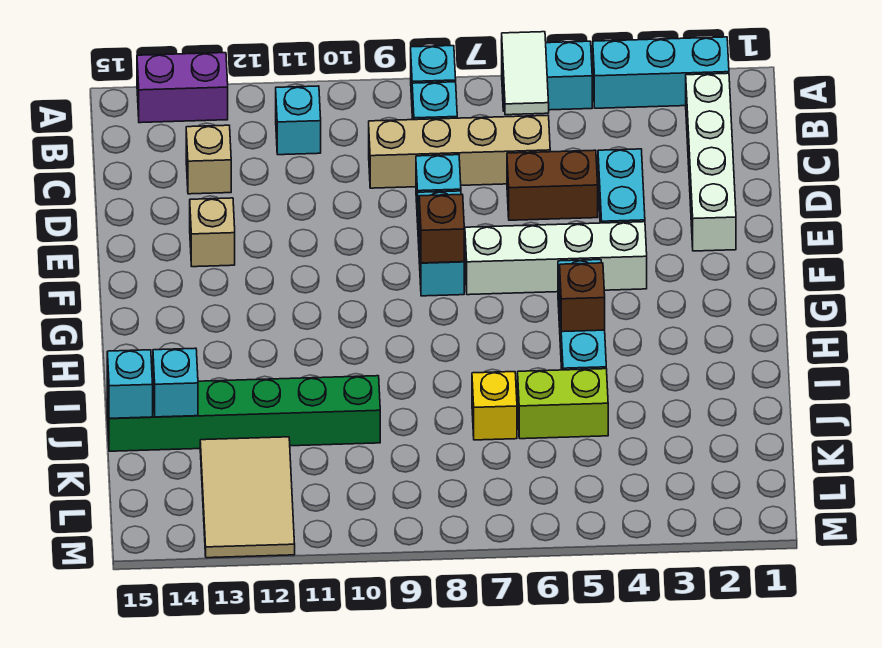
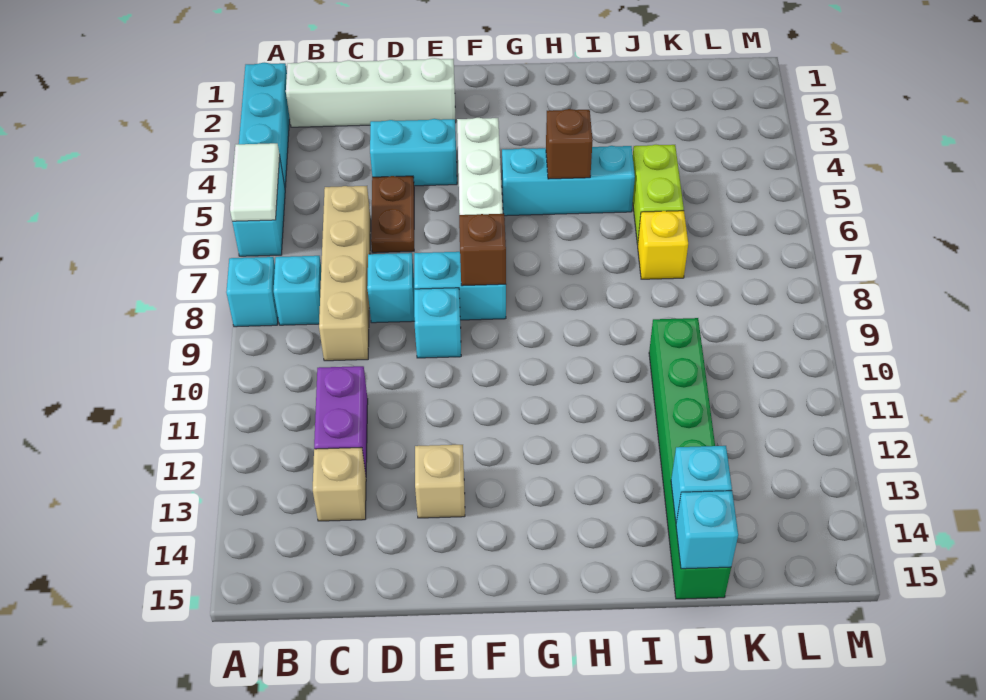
white 1x2 tile [502,32,549,115] -> white 1x2 tile turned to [230,143,280,221]
purple 1x2 brick [137,53,228,123] -> purple 1x2 brick moved to [314,366,368,474]
cyan 1x1 brick [276,86,321,155] -> cyan 1x1 brick moved to [414,288,461,358]
brown 1x2 brick [507,150,598,220] -> brown 1x2 plate [371,176,414,253]
tan 2x3 tile [200,437,295,558] -> none

